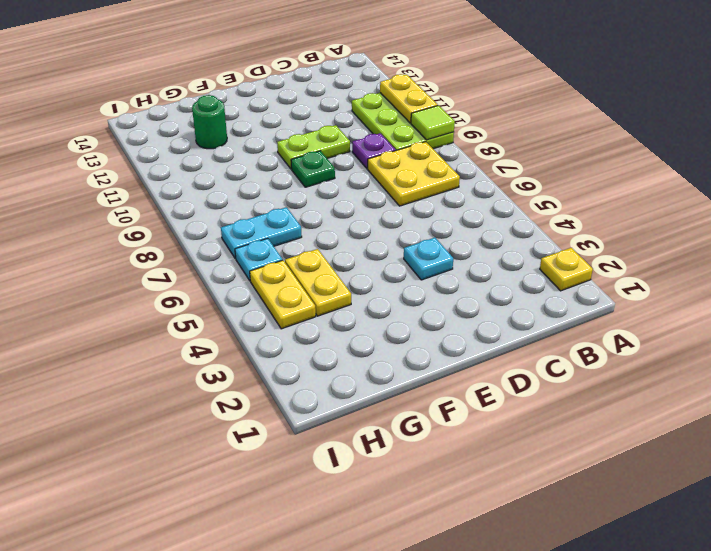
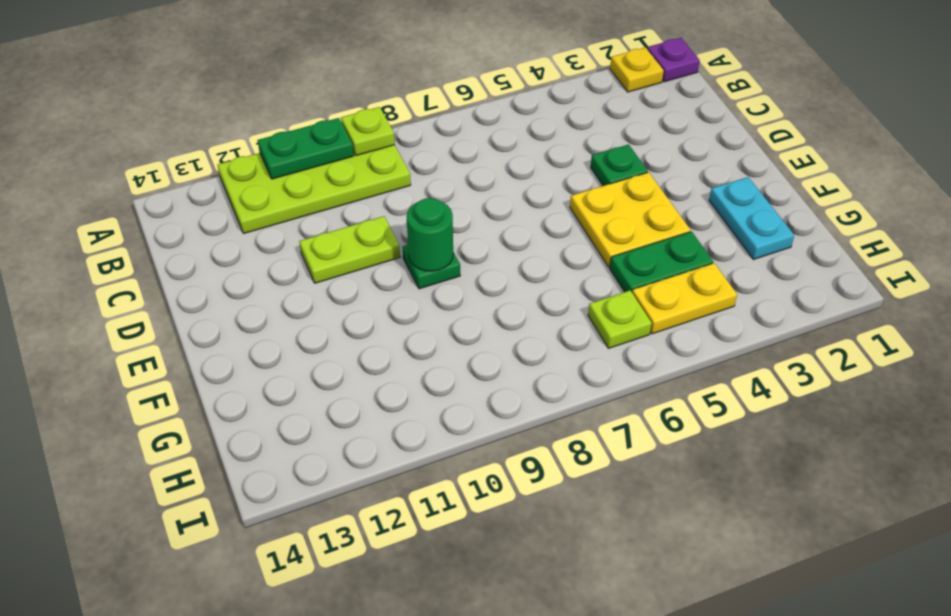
lime 2x3 plate [352,93,454,150] -> lime 2x4 plate [218,145,411,234]
lime 1x1 tile [411,105,455,140] -> lime 1x1 plate [341,107,395,156]
yellow 1x2 plate [380,74,438,123] -> green 1x2 plate [257,118,354,179]
yellow 2x2 plate [368,142,460,206] -> yellow 2x2 plate moved to [570,172,691,267]
purple 1x1 plate [352,133,396,169] -> purple 1x1 plate moved to [647,38,700,82]
cyan 1x1 plate [404,238,453,280] -> green 1x1 plate [591,144,648,186]
lime 1x2 plate [277,125,350,169] -> lime 1x2 plate turned to [299,216,400,283]
yellow 1x2 plate [285,249,351,316] -> green 1x2 plate [610,232,713,292]
cyan 1x2 plate [221,207,302,258] -> cyan 1x2 plate moved to [709,177,794,260]
green 1x1 round brick [192,95,227,149] -> green 1x1 round brick moved to [407,198,453,271]
cyan 1x1 plate [235,238,283,280] -> lime 1x1 plate [588,291,652,348]

